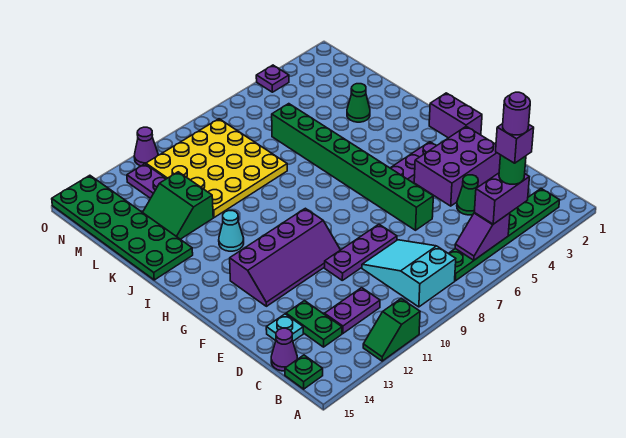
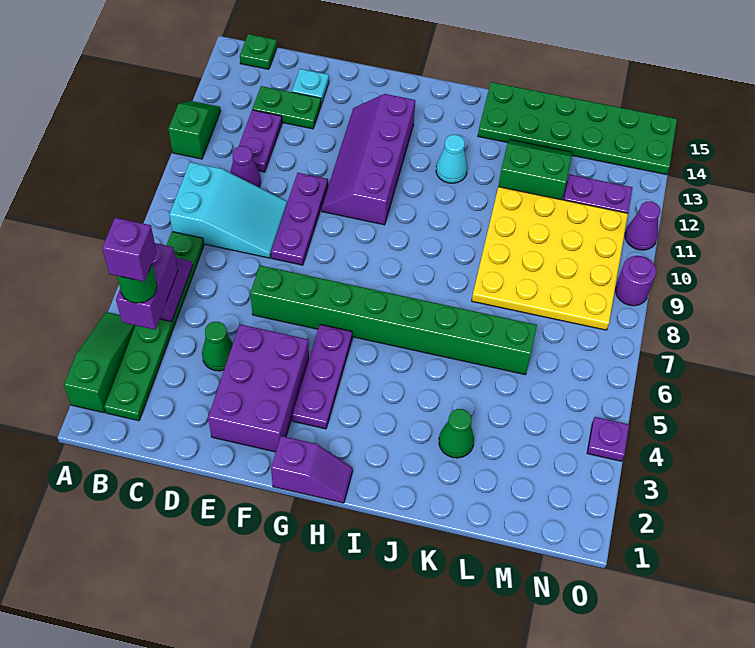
none -> green 1x3 slope [64,312,135,413]
purple 1x1 round brick [503,92,530,135] -> purple 1x1 round brick moved to [616,256,656,306]
purple 1x1 cone [271,328,297,371] -> purple 1x1 cone moved to [230,146,261,187]
purple 1x2 brick [429,93,482,138] -> purple 1x2 slope [271,436,353,503]

